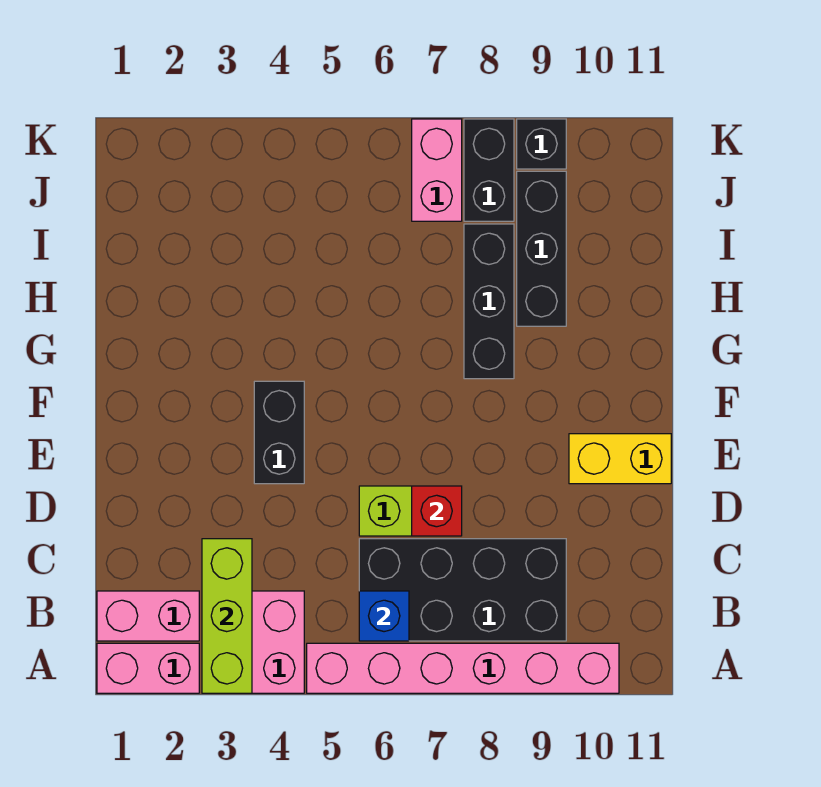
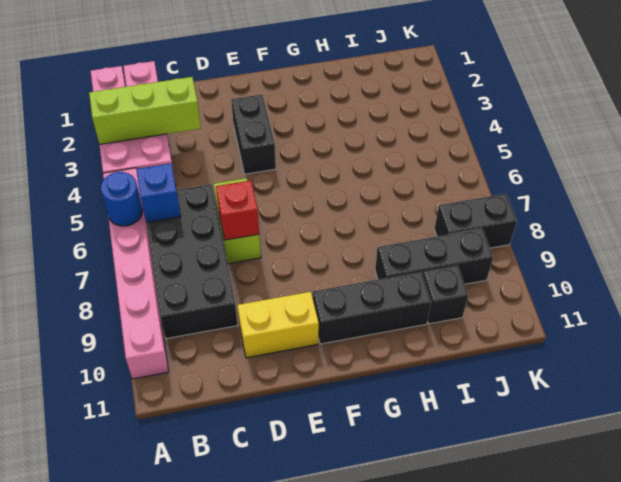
none -> blue 1x1 round brick [101,172,143,226]
black 1x2 brick [254,381,304,484] -> black 1x2 brick turned to [231,94,276,174]
yellow 1x2 brick [569,434,671,484] -> yellow 1x2 brick turned to [237,292,319,358]
black 1x3 brick [464,224,514,379] -> black 1x3 brick moved to [313,272,431,344]
pink 1x2 brick [412,119,462,221] -> none
black 1x1 brick [517,119,566,169] -> black 1x1 brick moved to [423,265,468,324]

